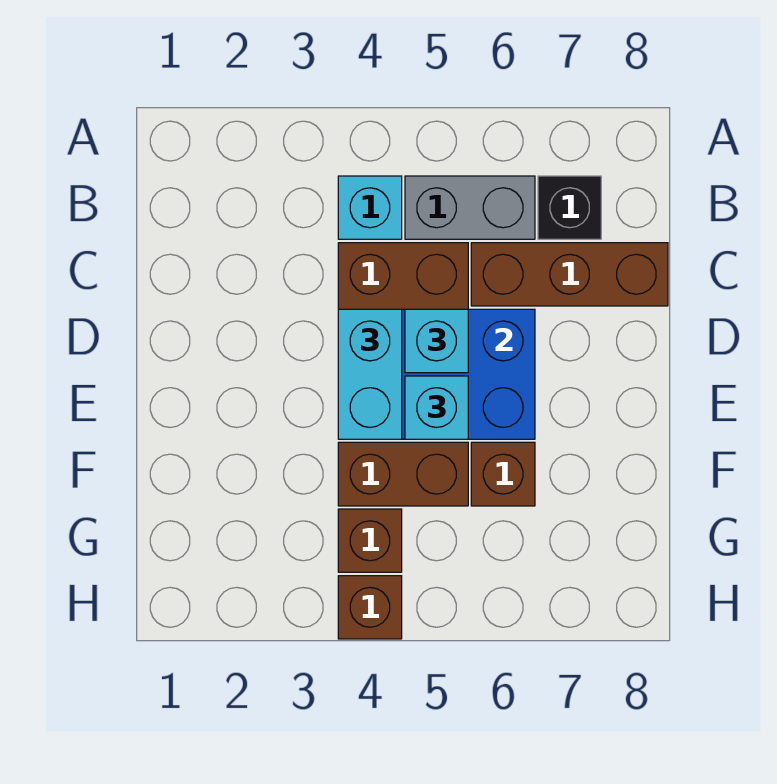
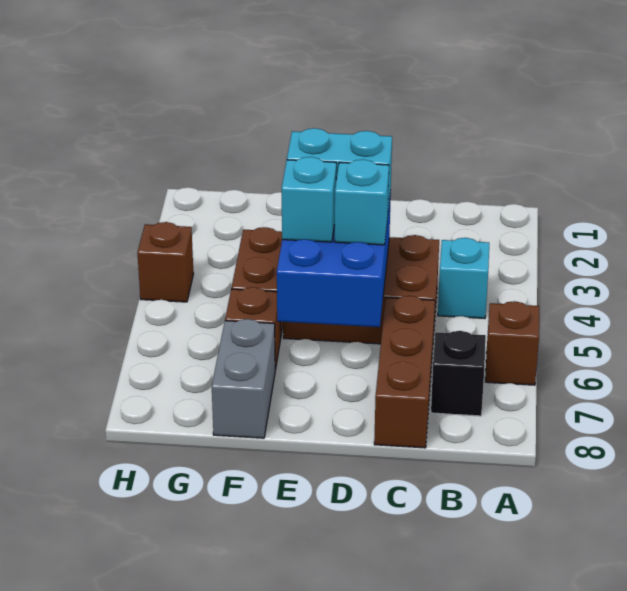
grey 1x2 brick [405,176,535,239] -> grey 1x2 brick moved to [212,319,275,438]
brown 1x1 brick [338,509,402,572] -> brown 1x1 brick moved to [485,301,539,385]

